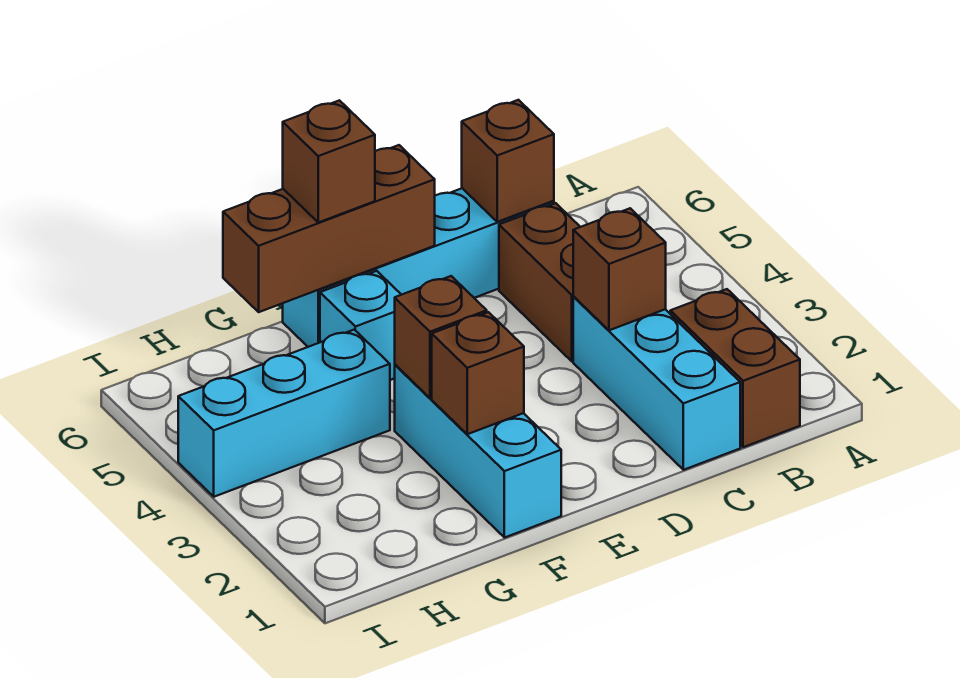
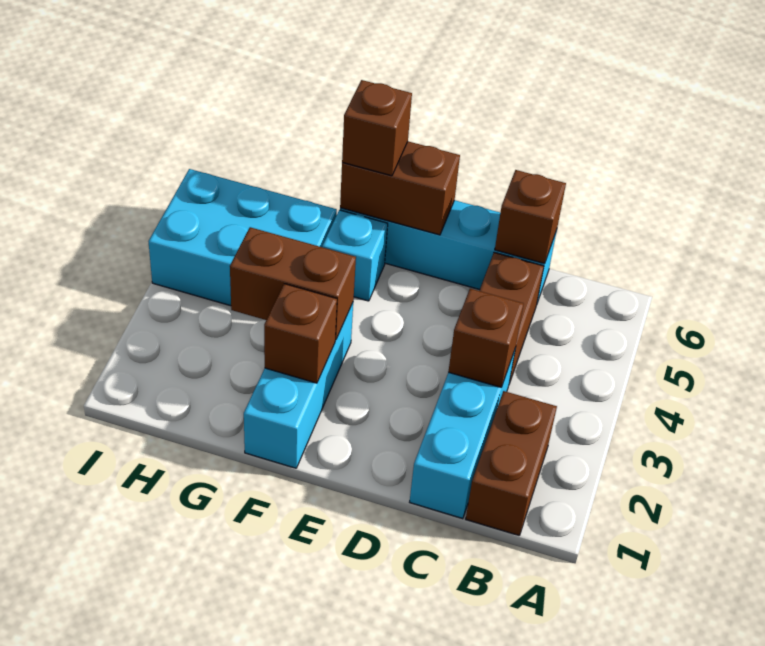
brown 1x3 brick [223,145,435,312] -> brown 1x2 brick [340,141,460,235]
brown 1x1 brick [395,276,487,398] -> brown 1x2 brick [230,227,356,340]
cyan 1x3 brick [178,330,390,497] -> cyan 2x3 brick [148,169,337,306]

